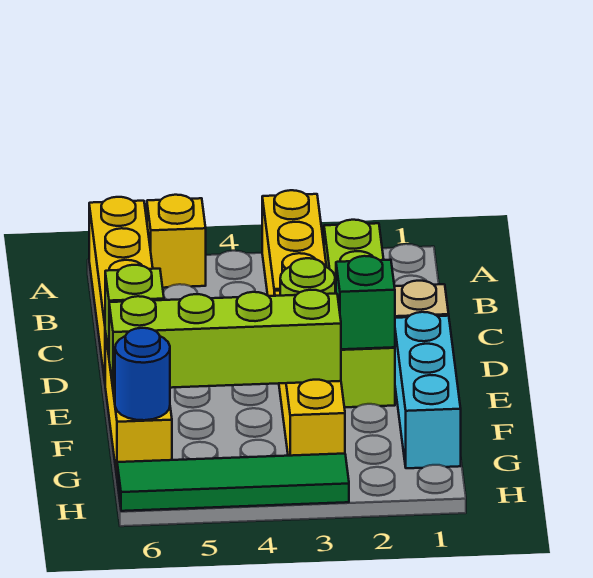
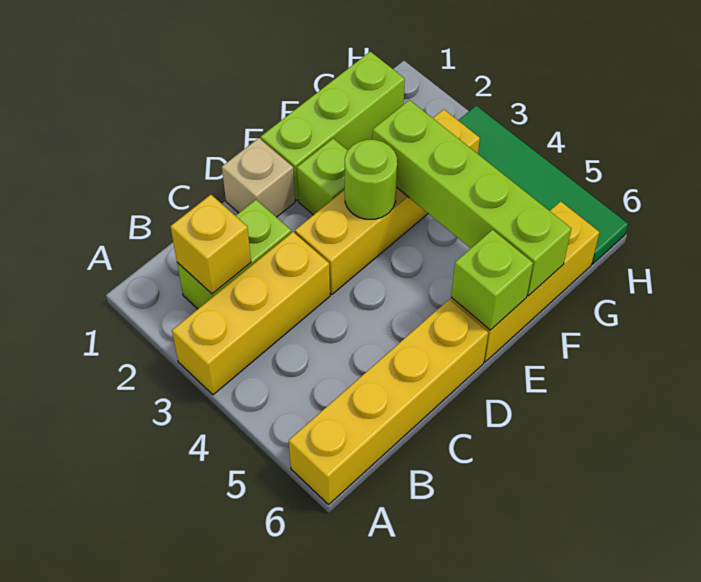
yellow 1x1 brick [147,195,206,288] -> yellow 1x1 brick moved to [171,195,251,294]
cyan 1x3 brick [395,312,461,468] -> lime 1x3 brick [261,52,405,200]
green 1x1 brick [336,256,395,349] -> none
blue 1x1 round brick [115,328,170,420] -> none

